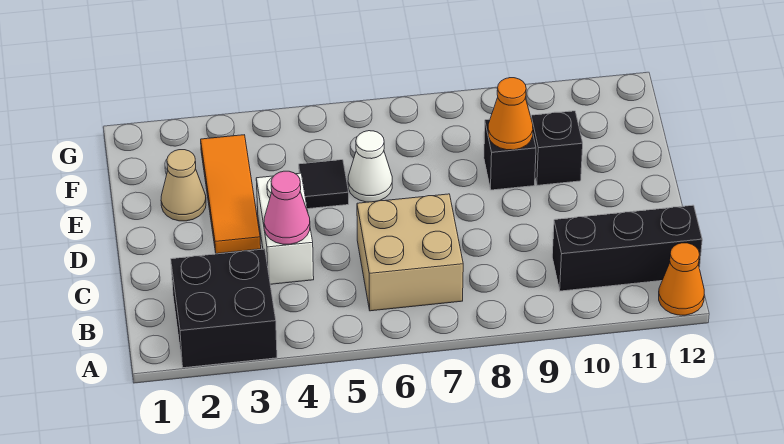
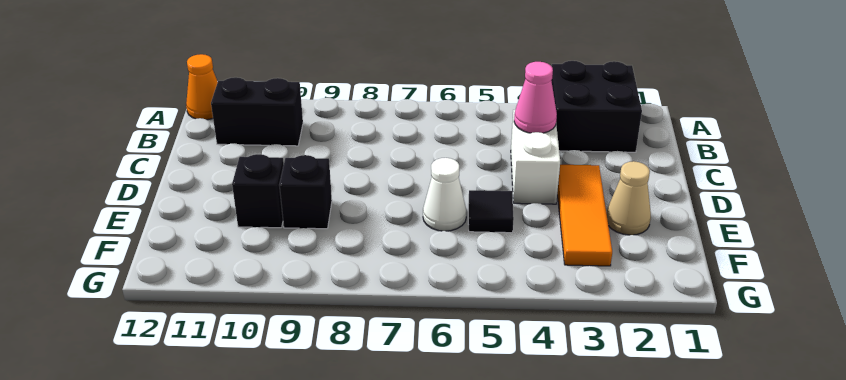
tan 2x2 brick [357,194,463,311] -> none
black 1x3 brick [552,205,702,291] -> black 1x2 brick [211,77,303,146]
orange 1x1 cone [488,78,533,150] -> none

